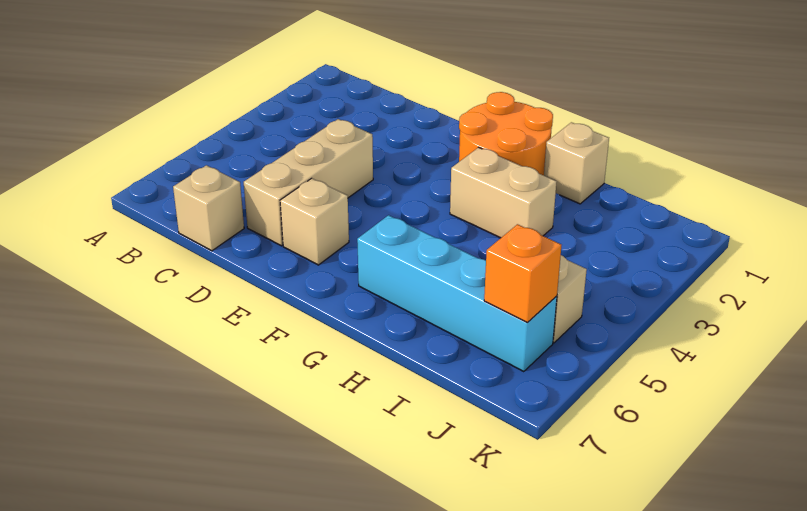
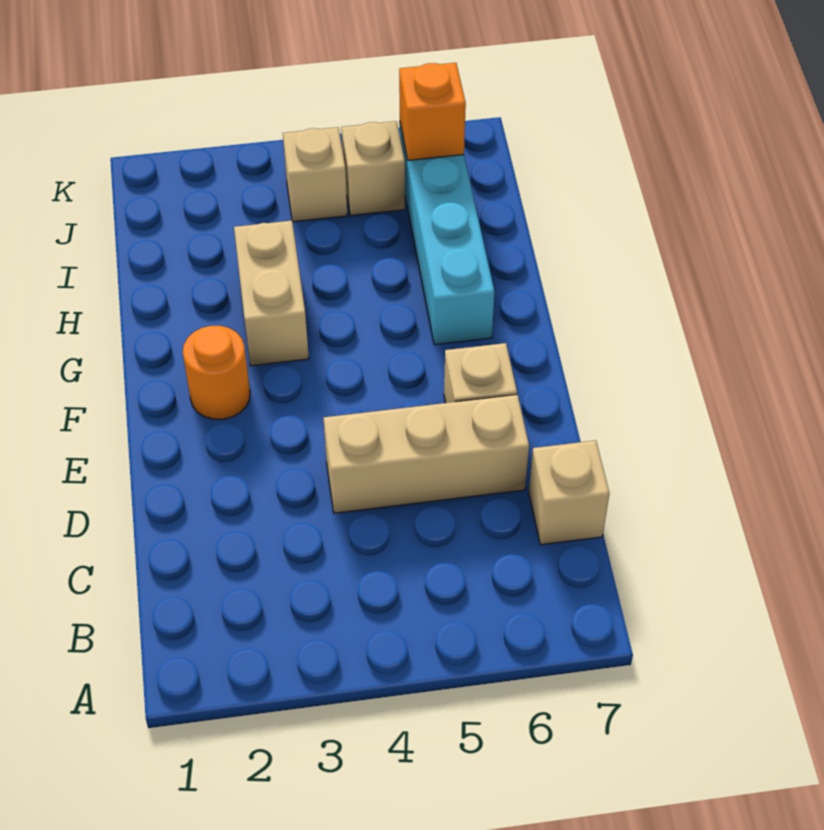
orange 2x2 round brick [459,92,553,175] -> orange 1x1 round brick [183,326,250,419]
tan 1x1 brick [544,122,609,204] -> tan 1x1 brick moved to [283,127,347,222]

